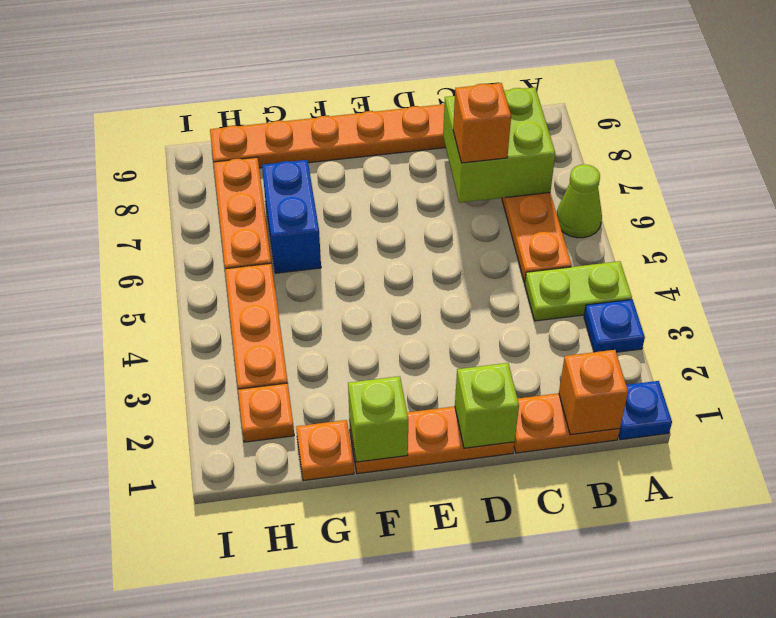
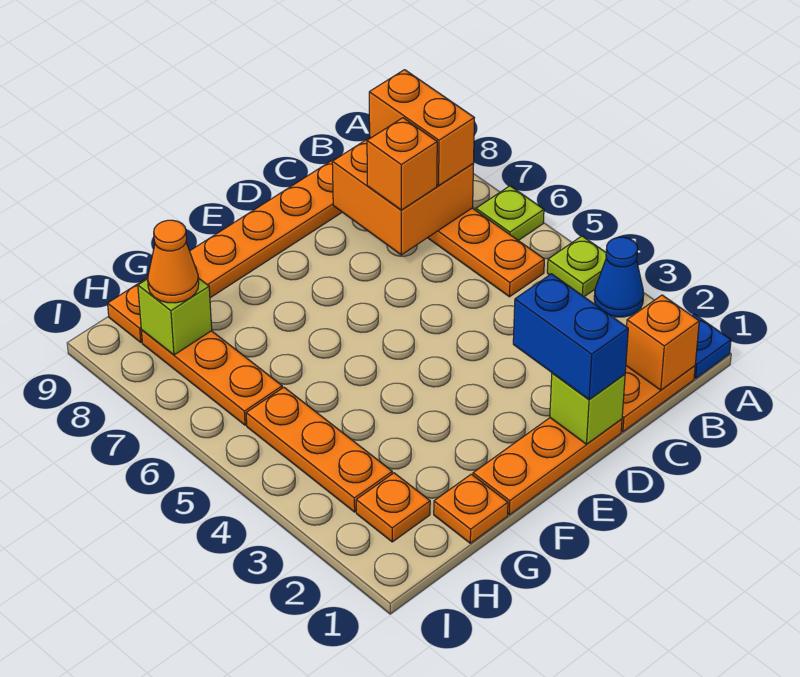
blue 1x1 plate [584,299,645,352] -> blue 1x1 cone [594,237,644,317]
lime 1x2 plate [525,261,632,321] -> lime 1x1 plate [547,236,606,297]
lime 1x1 cone [557,164,602,238] -> lime 1x1 plate [476,186,544,240]
lime 2x2 brick [443,87,555,203] -> orange 2x2 brick [332,138,474,255]
none -> orange 1x2 brick [369,70,474,186]
lime 1x1 brick [348,376,408,462] -> lime 1x1 brick moved to [138,278,212,355]
blue 1x2 brick [262,160,321,273] -> blue 1x2 brick moved to [513,274,628,400]
none -> orange 1x1 cone [148,220,199,303]

